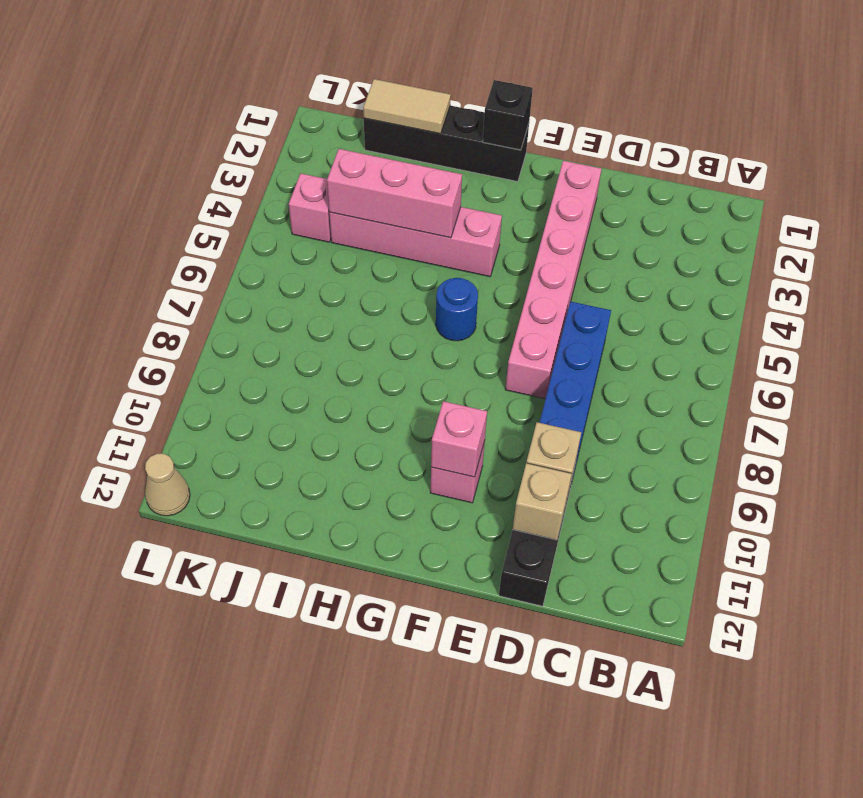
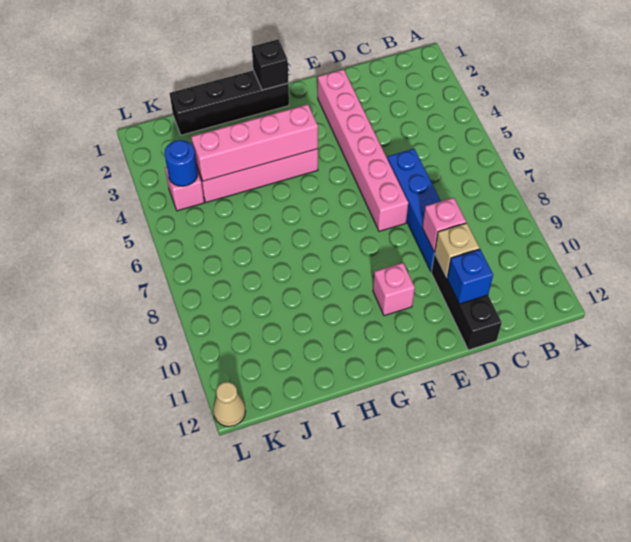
tan 1x1 brick [513,463,572,540] -> blue 1x1 brick [447,249,493,304]
pink 1x1 brick [431,401,487,477] -> pink 1x1 brick moved to [422,198,466,252]
blue 1x1 round brick [436,278,478,341] -> blue 1x1 round brick moved to [164,140,198,186]
pink 1x3 brick [327,149,462,238] -> pink 1x4 brick [191,104,318,181]
tan 1x2 tile [363,79,451,134] -> none

